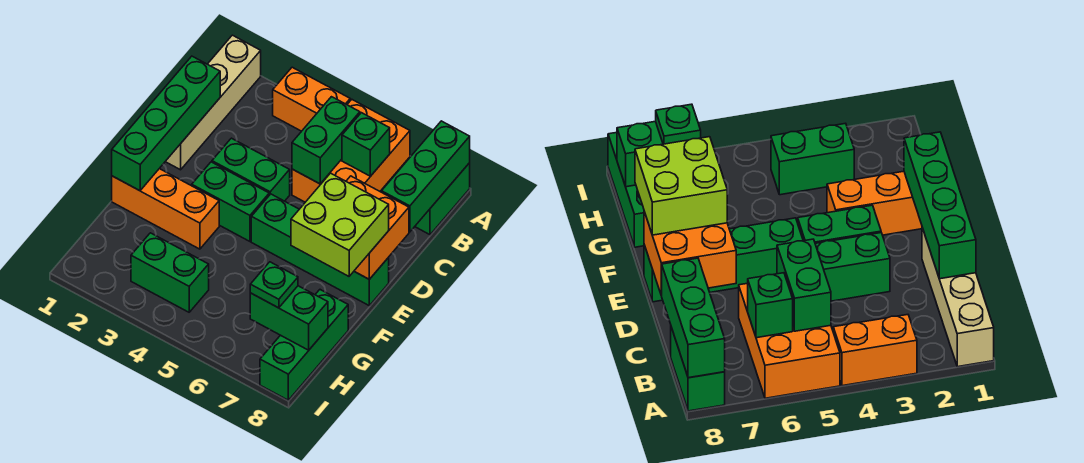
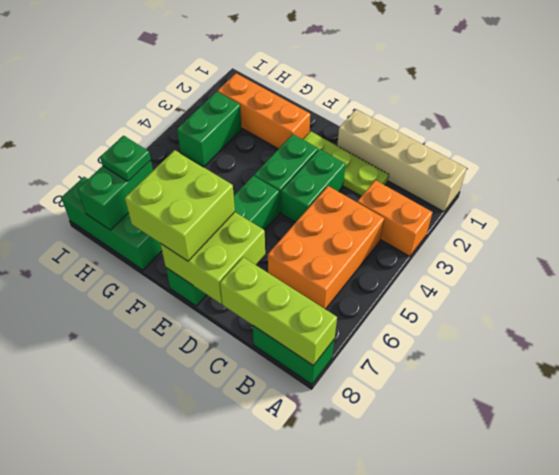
orange 1x2 brick [273,67,350,131] -> orange 1x2 brick turned to [357,180,432,257]
orange 2x3 brick [292,100,410,202] -> orange 2x3 brick turned to [268,186,384,309]
green 1x3 brick [381,121,470,232] -> lime 1x3 brick [220,257,337,366]
green 1x2 brick [292,97,360,184] -> none
green 1x1 brick [342,113,390,176] -> none
green 1x4 brick [112,56,220,191] -> none
none -> lime 1x3 plate [303,131,389,196]
orange 2x2 brick [346,176,409,279] -> lime 2x2 brick [160,212,265,304]
orange 1x3 brick [112,169,219,249] -> orange 1x3 brick turned to [218,73,310,149]

